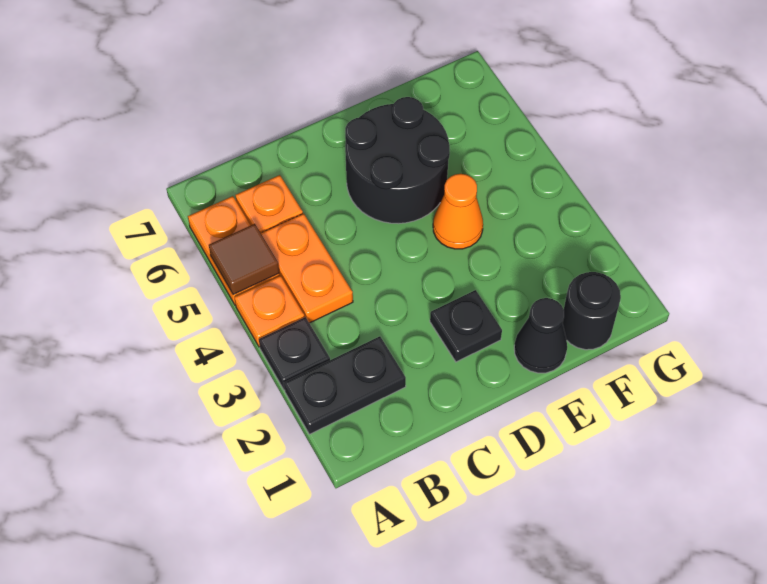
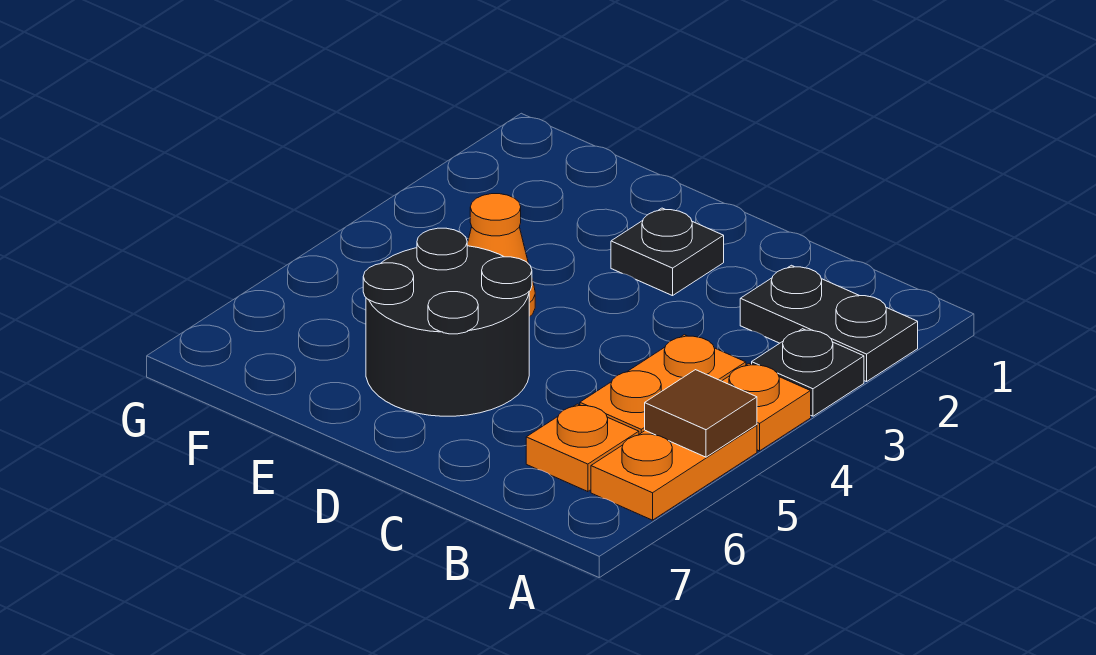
black 1x1 cone [514,298,567,373] -> none
black 1x1 round brick [563,272,621,350] -> none

